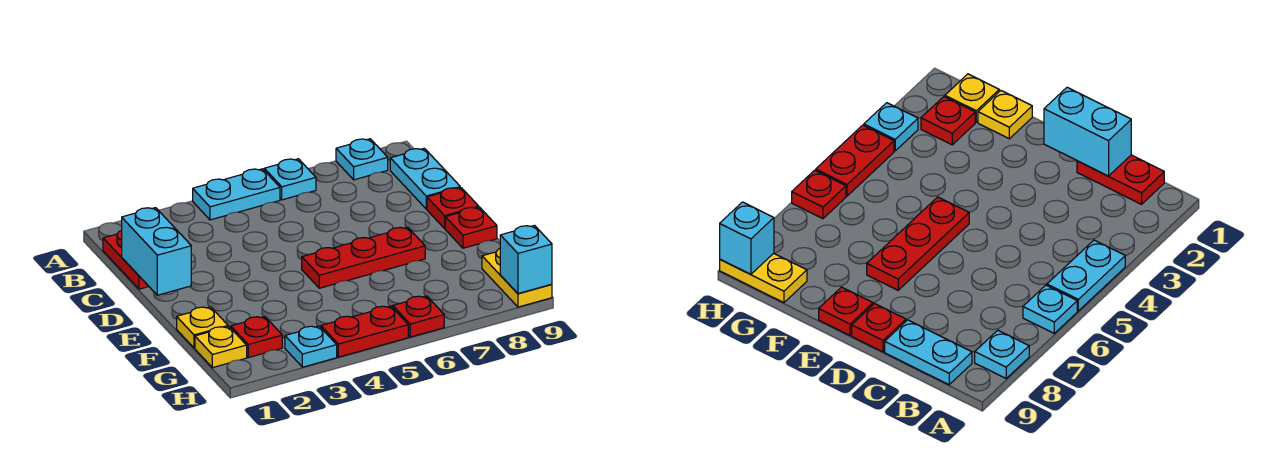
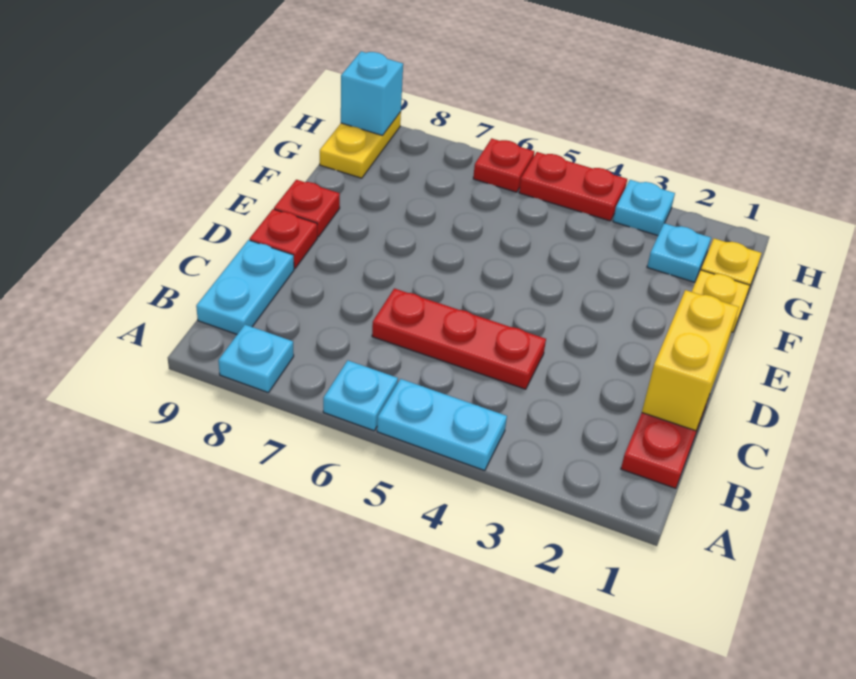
cyan 1x2 brick [122,208,191,295] -> yellow 1x2 brick [642,290,739,431]
red 1x3 plate [302,227,425,288] -> red 1x3 plate moved to [372,288,546,389]
red 1x1 plate [231,317,282,358] -> cyan 1x1 plate [647,223,711,282]

